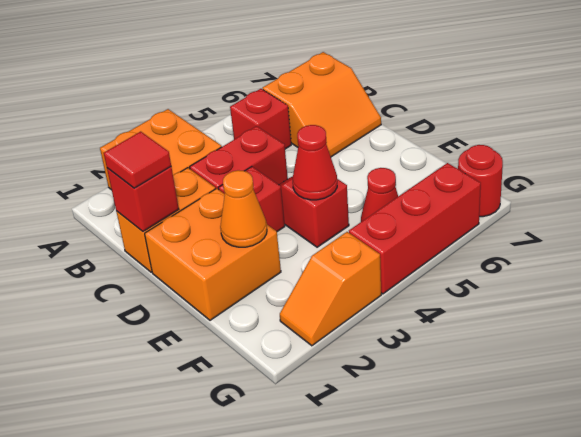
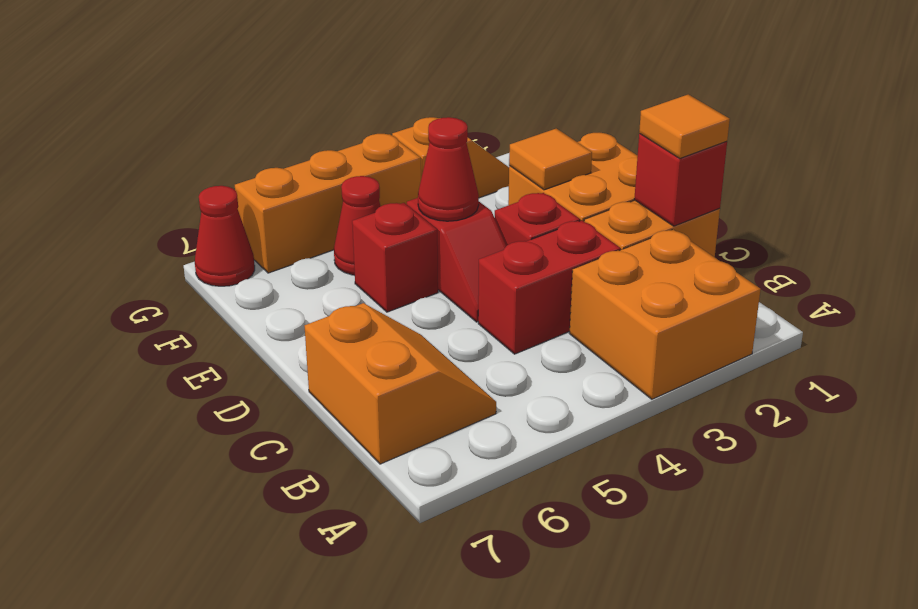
red 1x1 brick [230,89,291,149] -> red 1x1 brick moved to [352,203,438,312]
orange 2x2 slope [263,52,381,157] -> orange 2x2 slope turned to [305,303,496,464]
red 1x1 tile [104,132,171,188] -> orange 1x1 tile [639,94,730,158]
orange 1x1 cone [220,170,267,247] -> orange 1x1 tile [509,128,592,190]
red 1x3 brick [349,163,481,294] -> orange 1x3 brick [235,134,421,273]
red 1x1 round brick [458,145,503,217] -> red 1x1 cone [195,186,255,286]

